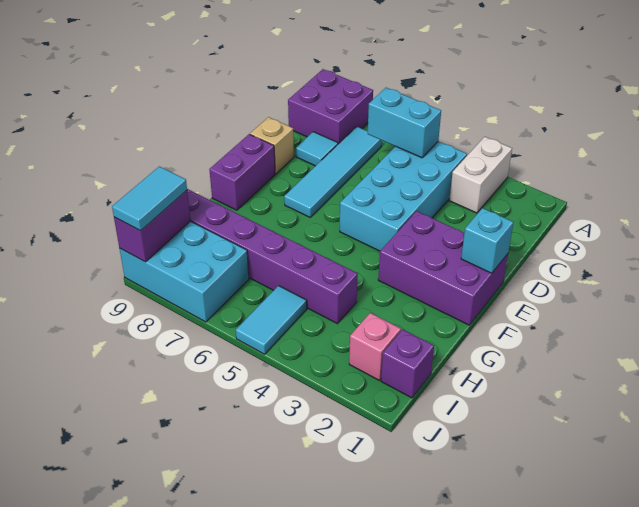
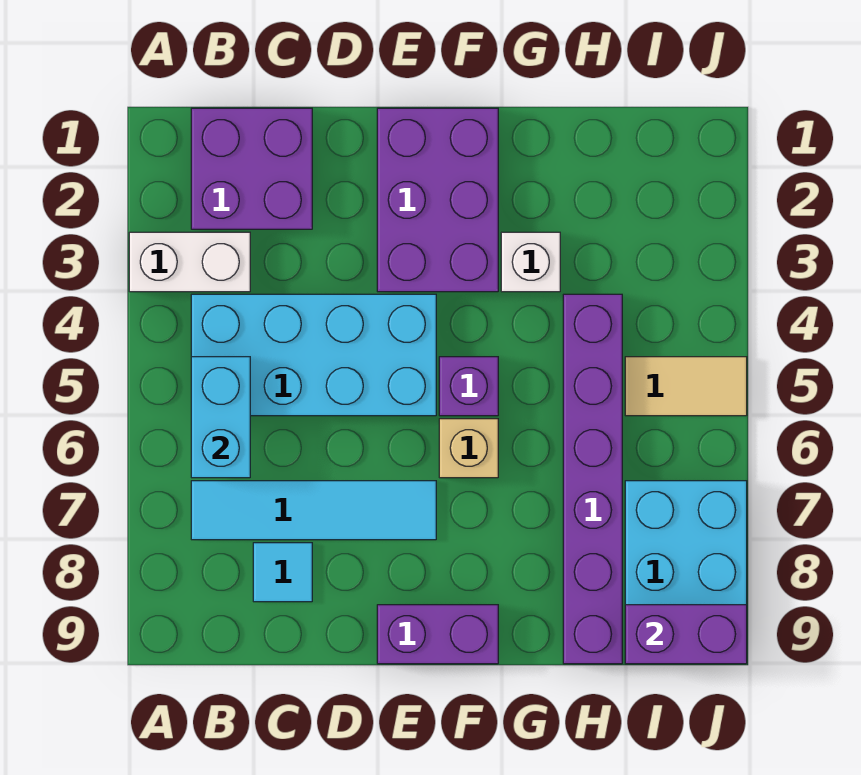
purple 2x2 brick [288,69,373,144] -> purple 2x2 brick moved to [191,108,312,229]
tan 1x1 brick [250,117,294,174] -> tan 1x1 brick moved to [439,419,498,478]
cyan 1x1 brick [461,208,514,273] -> none
none -> white 1x1 brick [501,232,560,292]
purple 1x1 brick [381,329,434,398] -> purple 1x1 brick moved to [439,357,498,416]
pink 1x1 brick [349,313,401,381] -> none
cyan 1x2 tile [236,286,307,354] -> tan 1x2 tile [625,357,747,416]
cyan 1x2 tile [112,166,187,231] -> none

